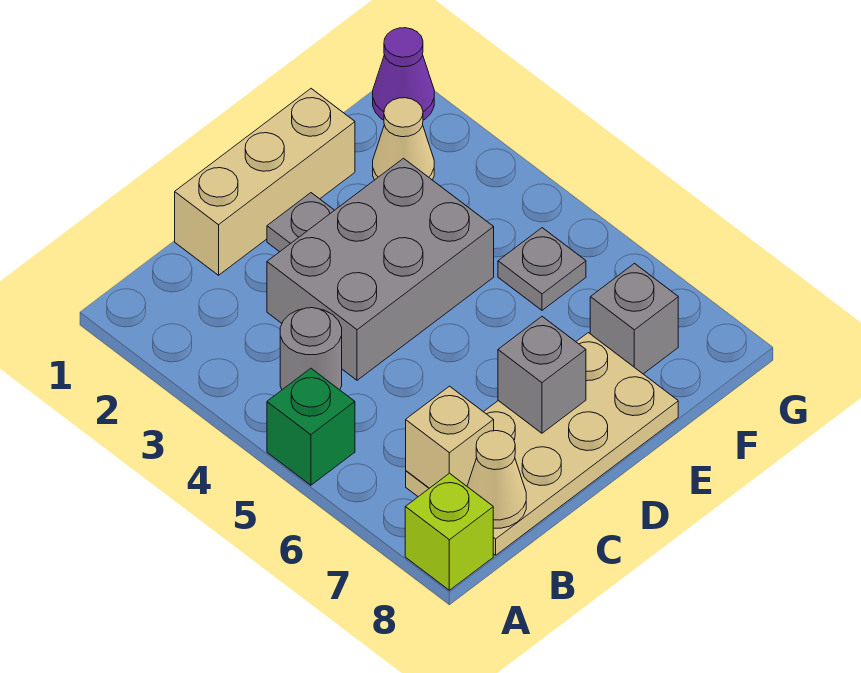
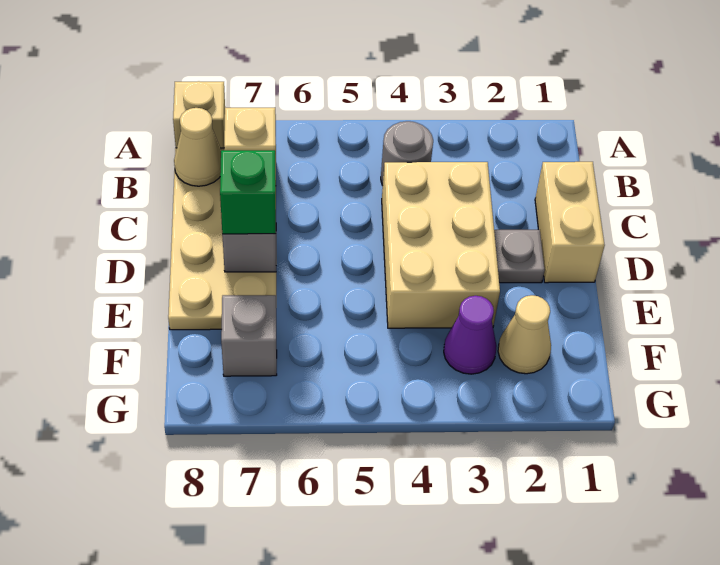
green 1x1 brick [267,368,355,485] -> green 1x1 brick moved to [220,150,276,234]
lime 1x1 brick [405,473,493,590] -> tan 1x1 brick [173,81,225,148]
tan 1x3 brick [175,89,355,275] -> tan 1x2 brick [535,162,605,283]
grey 2x3 brick [267,158,494,380] -> tan 2x3 brick [382,162,500,328]
grey 1x1 plate [498,228,586,310] -> none
purple 1x1 cone [373,28,434,120] -> purple 1x1 cone moved to [444,296,497,374]

